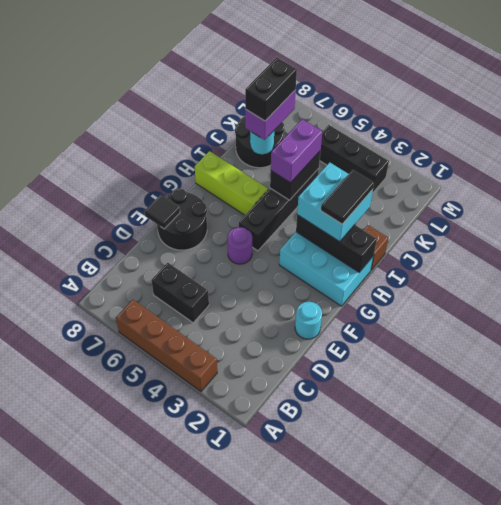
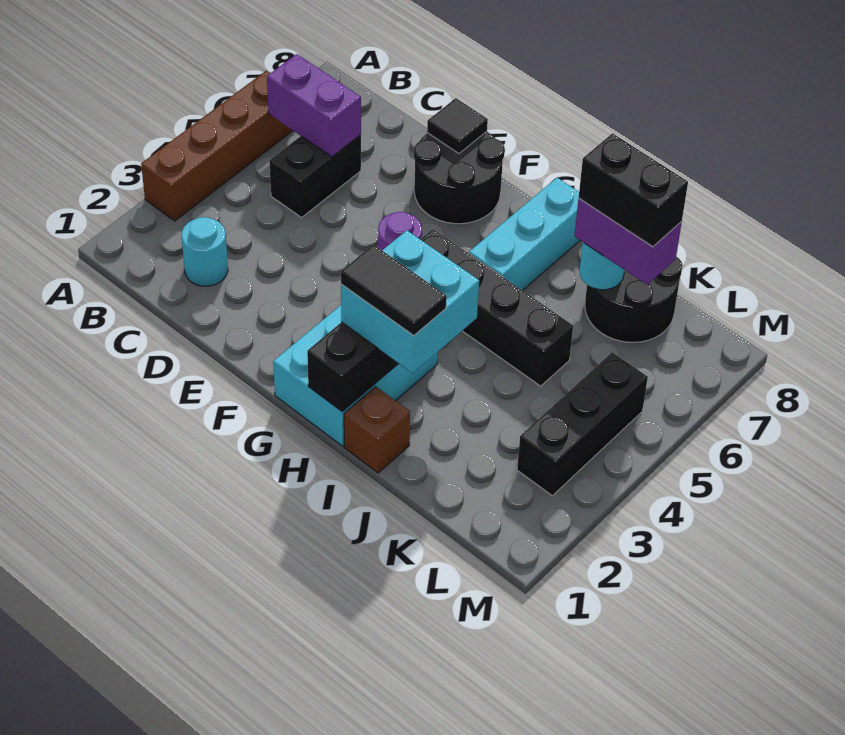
cyan 1x1 round brick [295,302,322,339] -> cyan 1x1 round brick moved to [182,217,228,286]
lime 1x3 brick [195,151,268,215] -> cyan 1x3 brick [469,178,580,290]
black 1x2 brick [270,150,321,200] -> none
purple 1x2 brick [271,119,322,183] -> purple 1x2 brick moved to [267,54,361,157]

